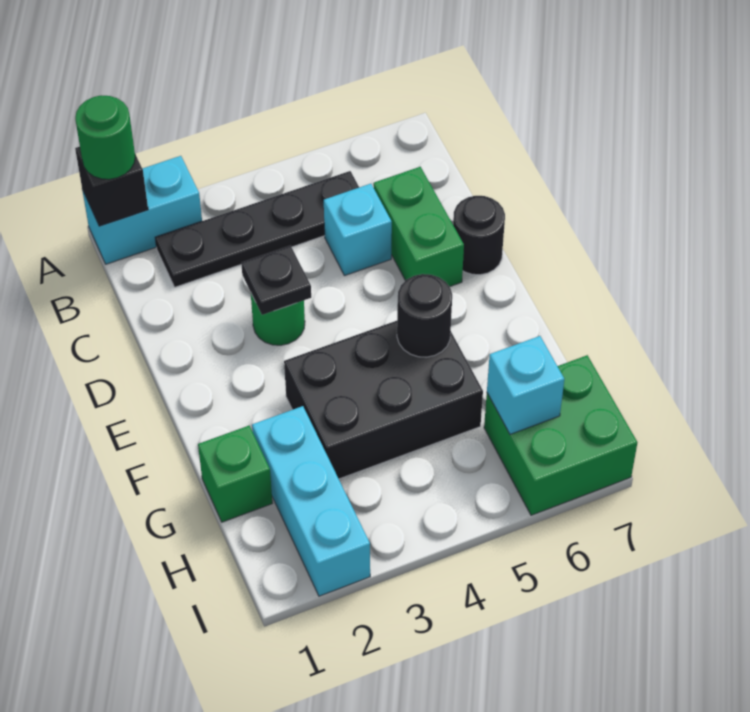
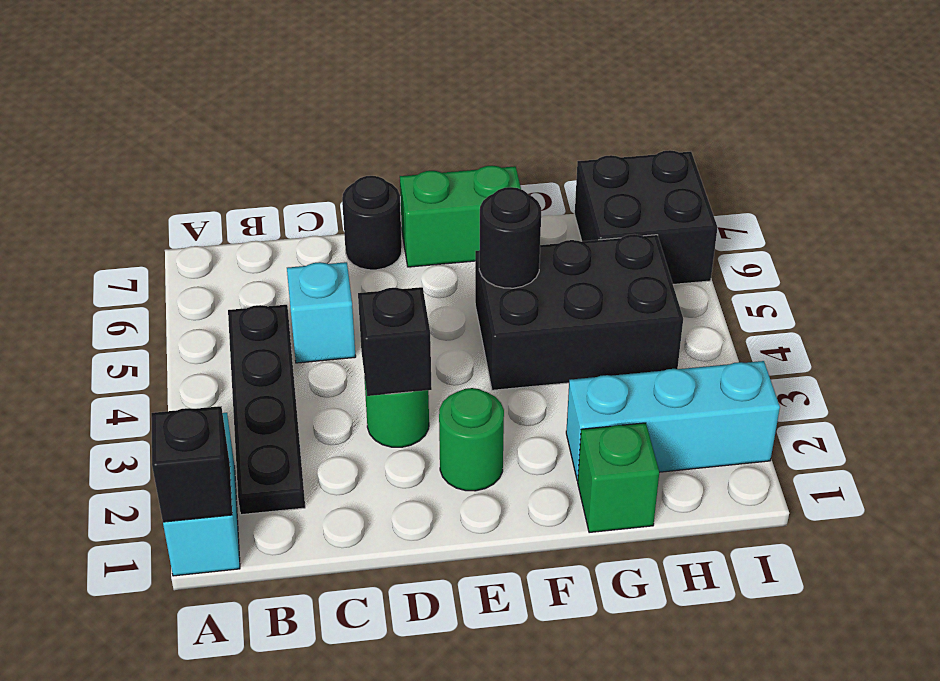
green 1x1 round brick [75,95,135,179] -> green 1x1 round brick moved to [439,388,504,491]
green 1x2 brick [373,167,464,287] -> green 1x2 brick moved to [400,165,521,267]
black 1x1 plate [241,246,311,315] -> black 1x1 brick [358,287,432,396]
black 2x3 brick [284,321,483,479] -> black 2x3 brick turned to [475,234,683,390]
green 2x2 brick [484,355,637,515] -> black 2x2 brick [575,150,718,284]
cyan 1x1 brick [487,336,564,434] -> none

